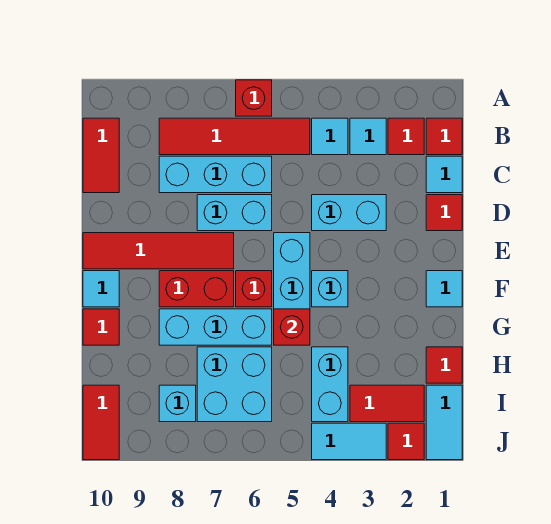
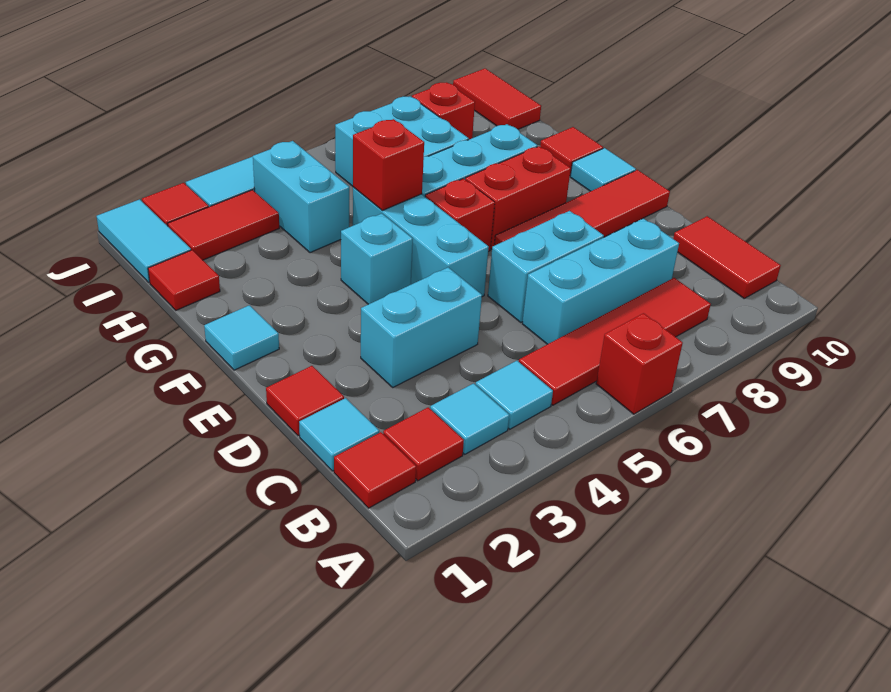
cyan 1x1 brick [159,385,196,422] -> red 1x1 brick [412,82,475,139]

